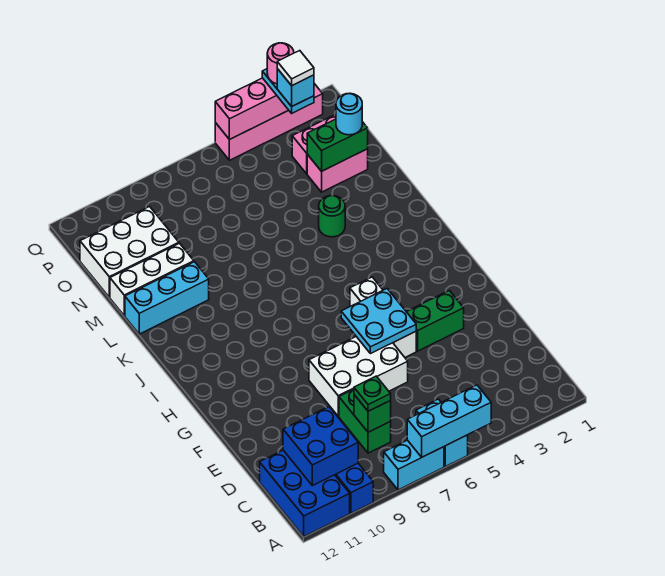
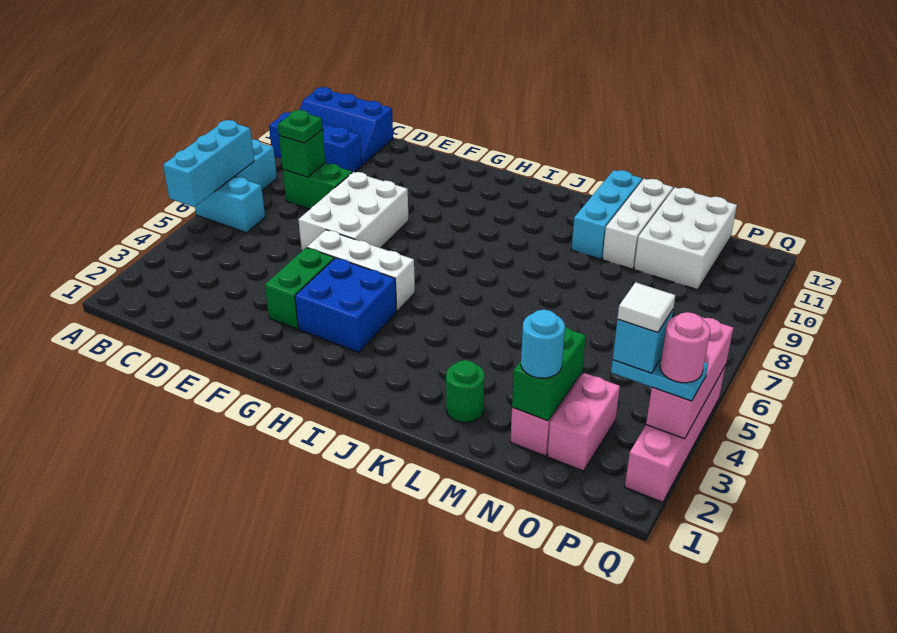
blue 2x3 brick [260,450,350,536] -> blue 2x3 slope [300,87,393,165]
blue 2x2 brick [283,407,358,486] -> blue 2x2 brick moved to [295,258,397,352]
cyan 2x2 plate [341,289,416,354] -> none
green 1x1 round brick [319,196,345,237] -> green 1x1 round brick moved to [446,360,485,423]

